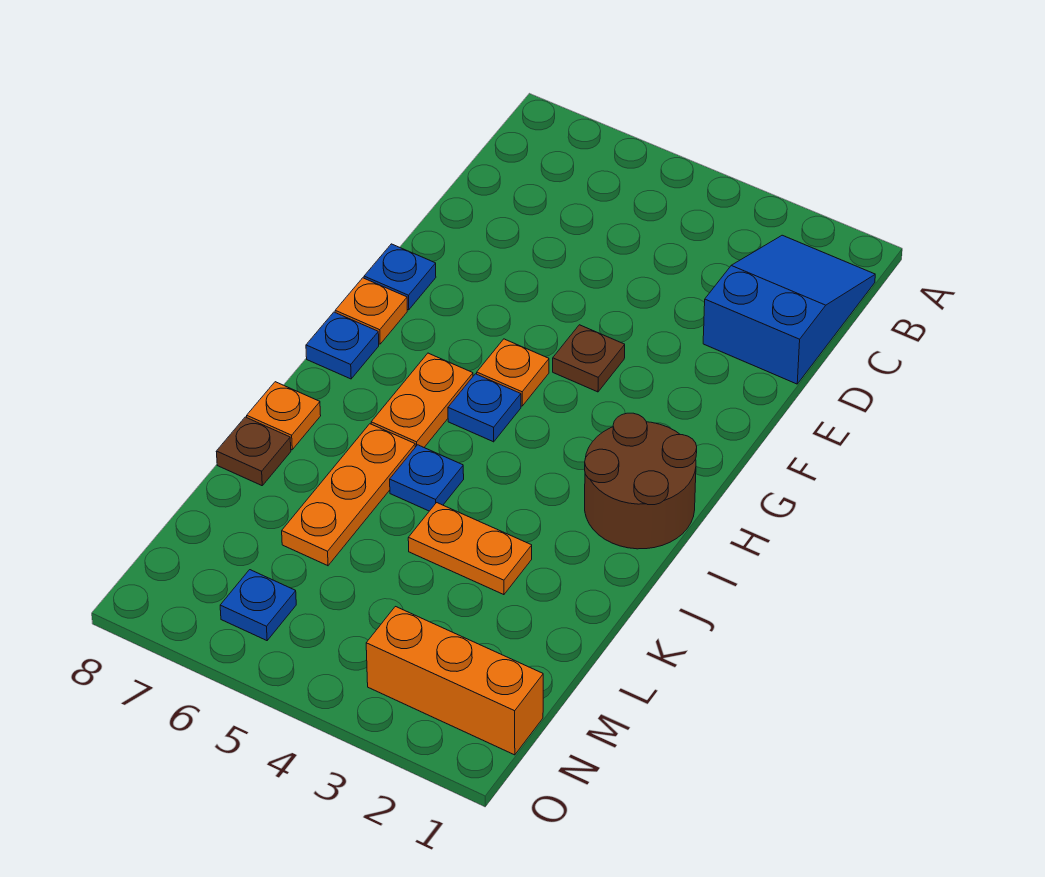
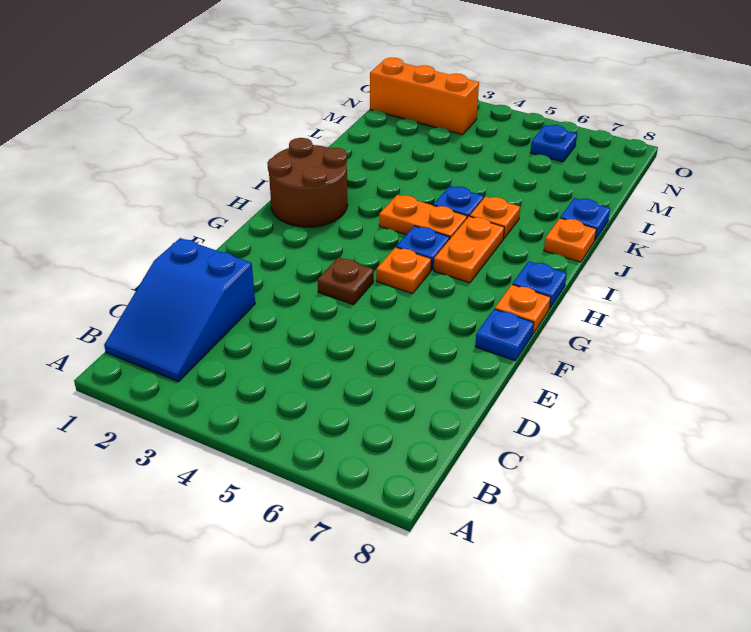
orange 1x3 plate [282,424,415,566] -> orange 1x1 plate [470,196,520,239]
orange 1x2 plate [408,503,532,595] -> orange 1x2 plate moved to [379,195,467,238]
brown 1x1 plate [216,417,291,486] -> blue 1x1 plate [560,198,610,240]

